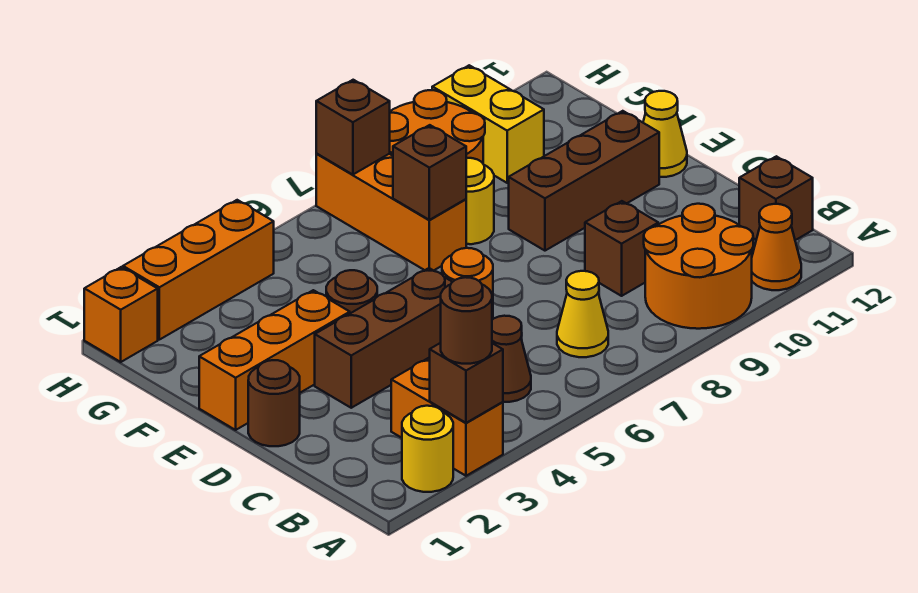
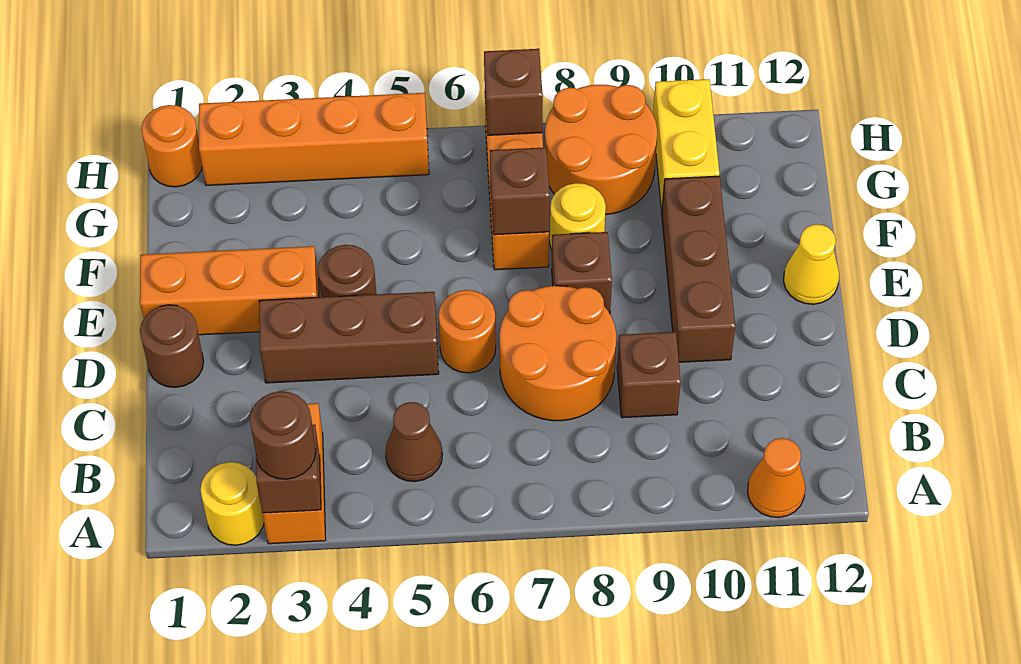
orange 2x2 round brick [644,204,753,329] -> orange 2x2 round brick moved to [500,286,616,421]
yellow 1x1 cone [557,271,608,357] -> none
brown 1x1 brick [739,156,813,240] -> brown 1x1 brick moved to [552,232,612,313]
brown 1x3 brick [509,111,659,251] -> brown 1x3 brick turned to [662,176,735,362]
orange 1x1 brick [84,267,158,362] -> orange 1x1 round brick [141,105,202,187]
orange 1x3 brick [123,200,274,340] -> orange 1x4 brick [199,93,429,185]

